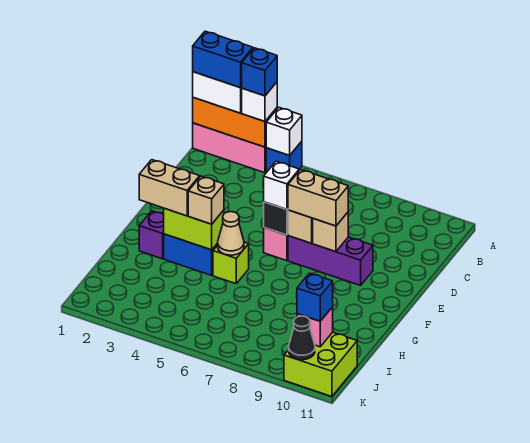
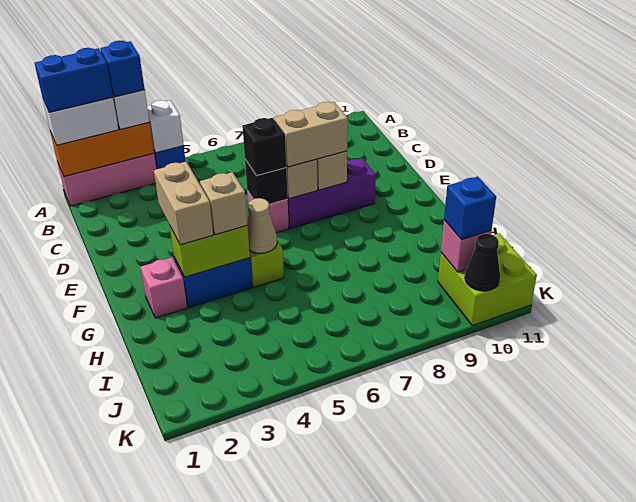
white 1x1 brick [264,161,299,209] -> black 1x1 brick [242,118,286,176]
purple 1x1 brick [139,211,164,259] -> pink 1x1 brick [140,258,187,318]
tan 1x2 brick [139,160,200,216] -> tan 1x2 brick turned to [154,162,213,245]

